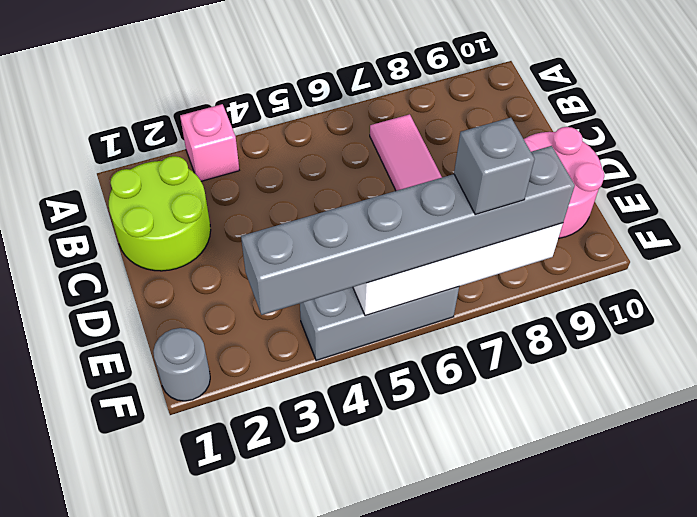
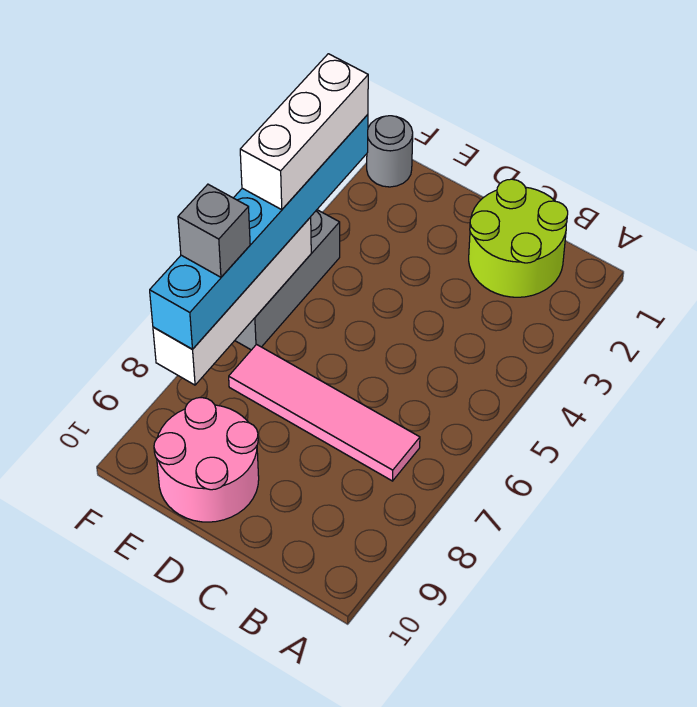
pink 1x1 brick [180,104,239,181] -> none
grey 1x6 brick [241,146,575,315] -> cyan 1x6 brick [150,115,368,349]
none -> white 1x3 brick [240,54,368,210]

